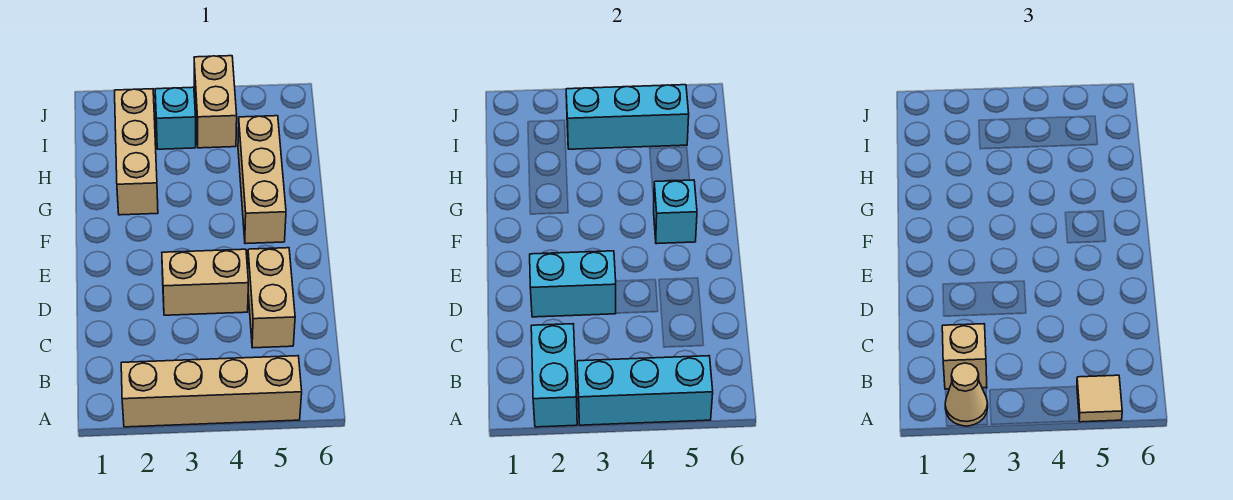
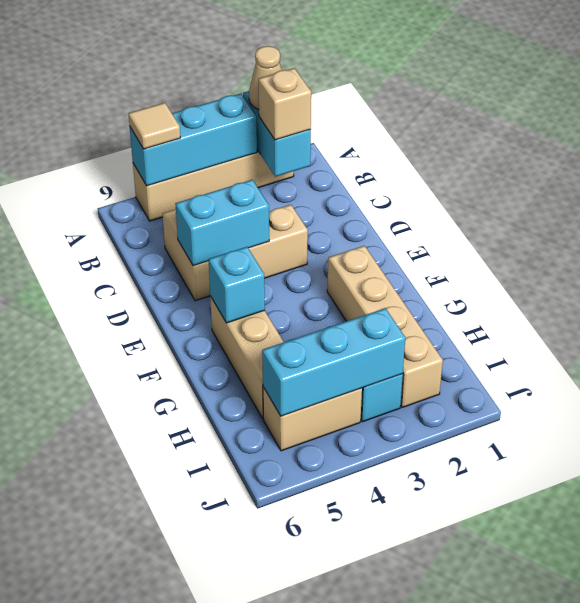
cyan 1x2 brick [530,251,616,317] -> cyan 1x2 brick moved to [176,180,269,266]
tan 1x3 brick [115,89,158,215] -> tan 1x4 brick [327,246,443,407]
tan 1x2 brick [194,56,237,148] -> tan 1x2 brick turned to [263,387,362,451]

